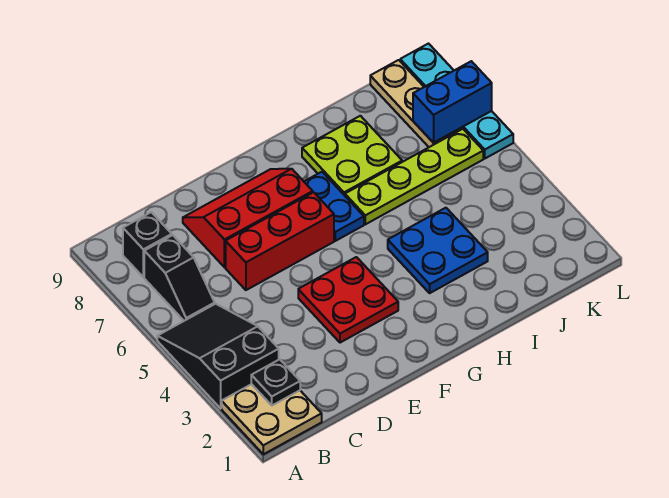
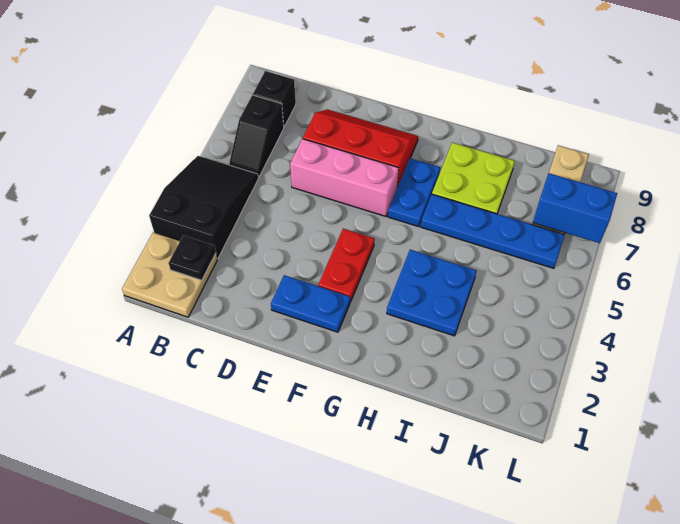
red 1x3 brick [226,192,334,290] -> pink 1x3 brick [290,139,399,216]
none -> blue 1x2 plate [271,275,350,332]
red 2x2 plate [298,257,398,343] -> red 1x2 plate [318,229,375,302]
lime 1x4 plate [345,129,483,224] -> blue 1x4 plate [421,194,565,268]
cyan 1x4 plate [400,44,513,158] -> none

